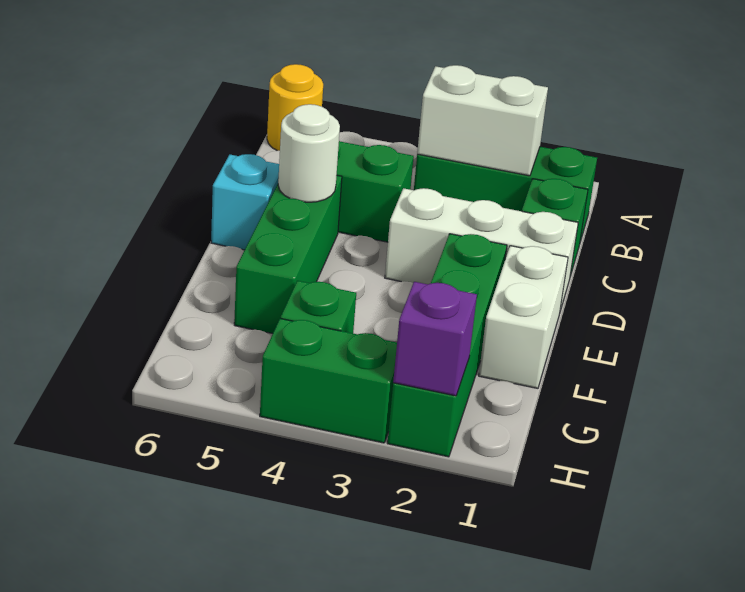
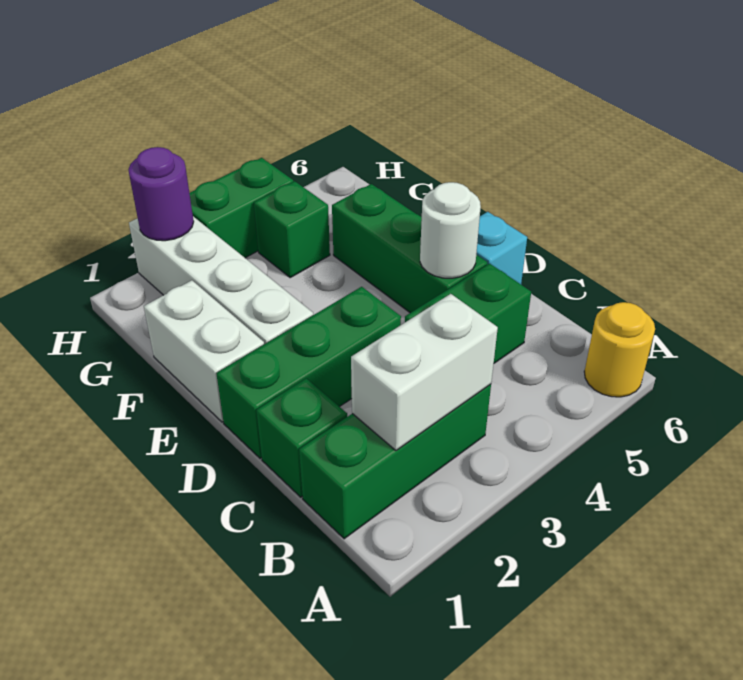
white 1x3 brick [385,188,578,311] -> green 1x3 brick [216,287,401,458]
green 1x4 brick [387,234,507,457] -> white 1x4 brick [129,217,313,344]
purple 1x1 brick [393,282,477,396] -> purple 1x1 round brick [128,147,194,241]

